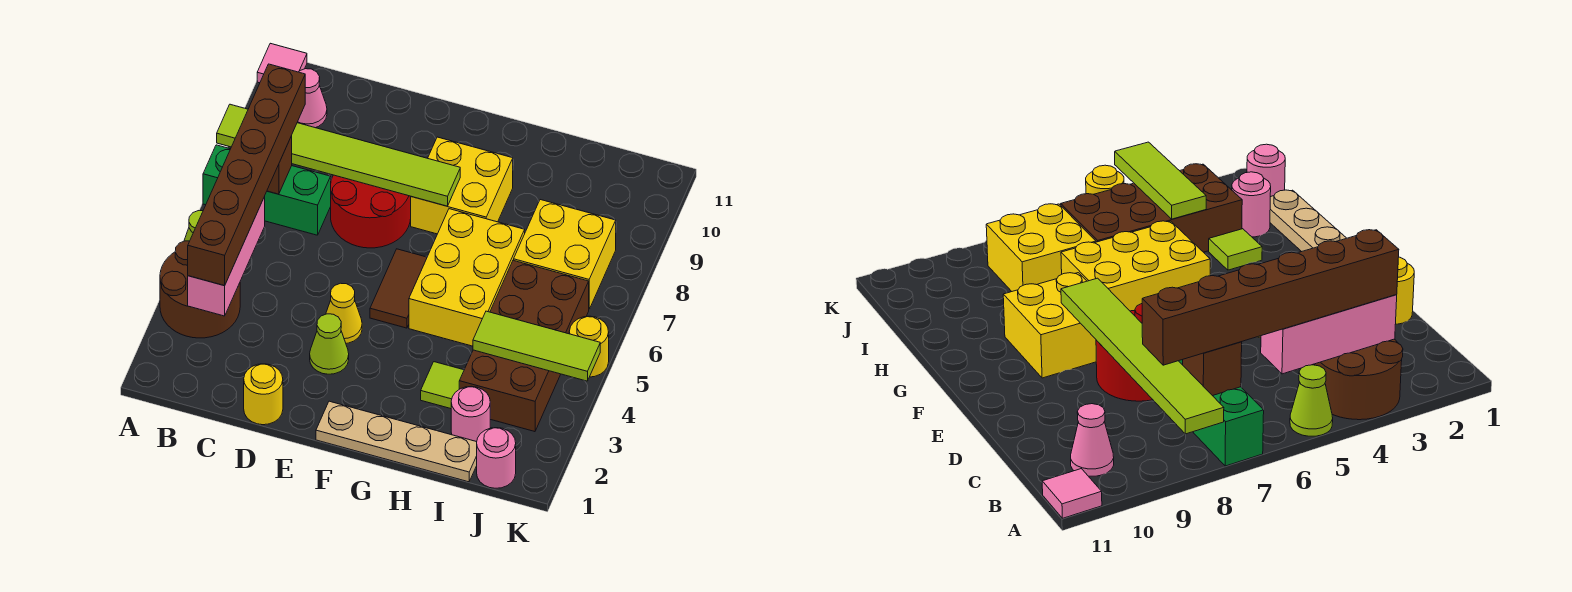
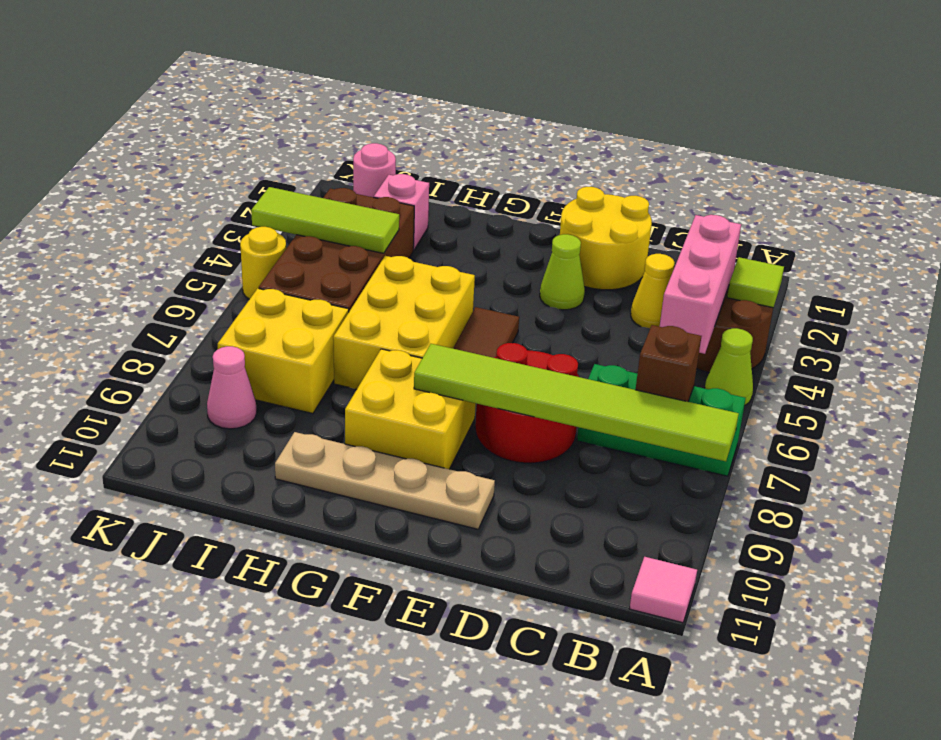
brown 1x6 brick [188,64,305,286] -> none
pink 1x1 cone [297,69,327,128] -> pink 1x1 cone moved to [207,346,257,429]
yellow 1x1 round brick [244,364,283,425] -> yellow 2x2 round brick [560,187,652,290]
yellow 1x1 cone [326,283,362,343] -> yellow 1x1 cone moved to [631,254,675,328]
tan 1x4 plate [316,401,477,482] -> tan 1x4 plate moved to [275,432,495,529]
lime 1x1 tile [421,362,464,409] -> lime 1x1 tile moved to [727,257,784,308]
pink 1x1 round brick [451,386,490,442] -> pink 1x1 brick [374,174,429,250]

